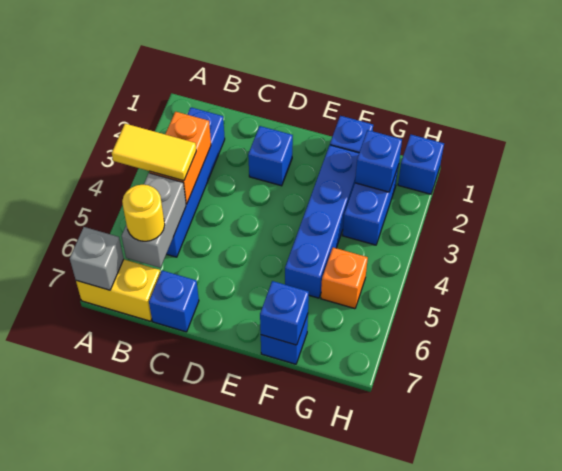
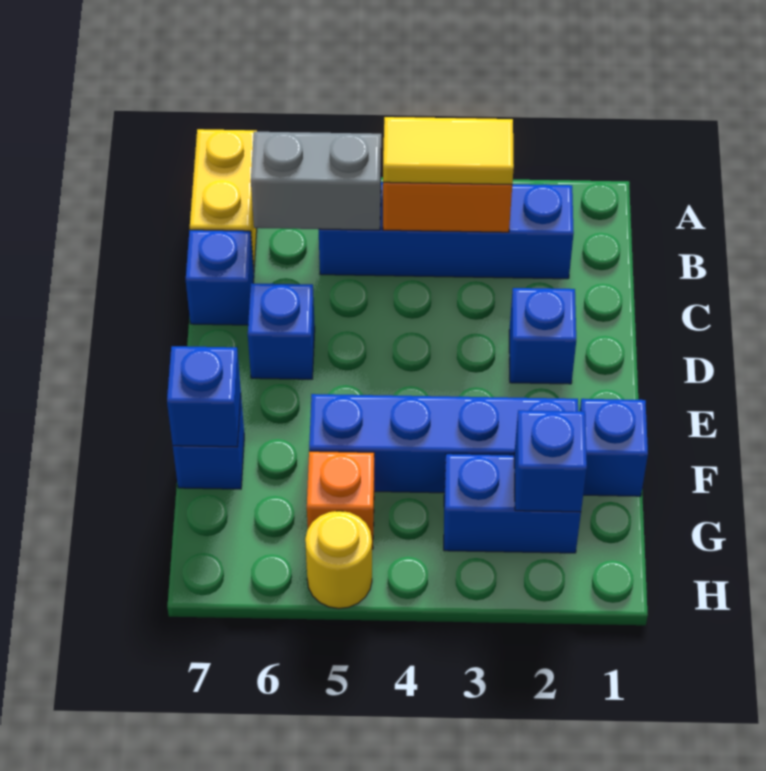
yellow 1x2 tile [112,124,196,181] -> yellow 1x2 tile turned to [383,117,514,185]
grey 1x1 brick [70,227,124,290] -> none
yellow 1x1 round brick [122,185,165,241] -> yellow 1x1 round brick moved to [305,511,372,609]
blue 1x1 brick [398,135,444,194] -> blue 1x1 brick moved to [248,283,315,379]

